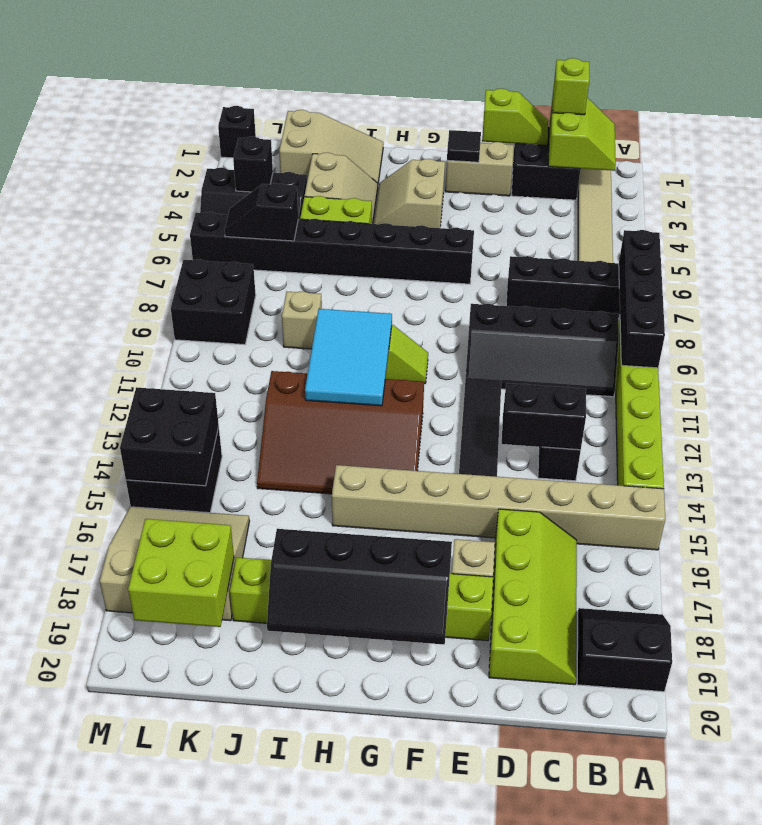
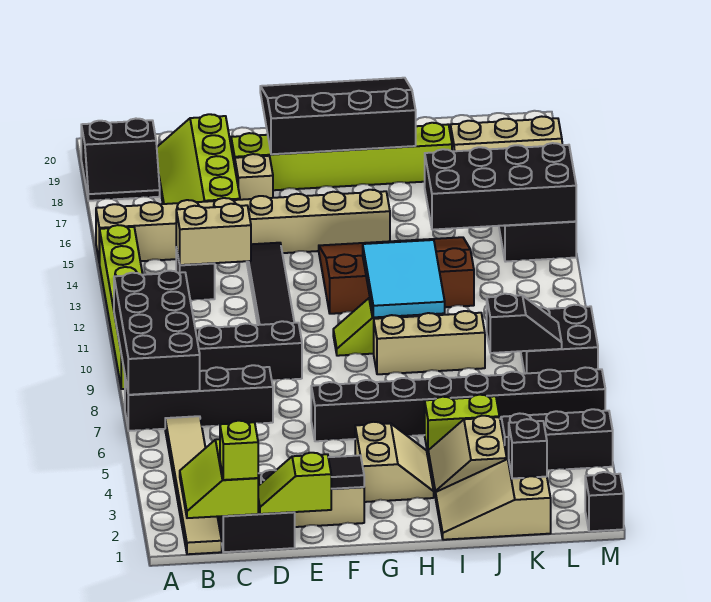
black 1x4 brick [619,230,665,368] -> black 2x4 brick [114,271,200,395]
black 1x2 brick [502,383,586,450] -> tan 1x2 brick [176,204,251,265]
black 2x4 slope [267,529,452,644] -> black 3x4 slope [260,78,416,154]
tan 1x1 brick [282,291,322,349] -> tan 1x3 brick [374,311,485,374]
black 1x2 slope [225,183,298,241] -> black 1x2 slope moved to [487,294,562,353]
lime 2x2 brick [128,519,234,627] -> none
black 1x1 brick [233,137,273,192] -> black 1x1 brick moved to [509,419,547,479]
black 2x2 brick [120,387,219,486] -> black 2x4 brick [425,143,576,230]

